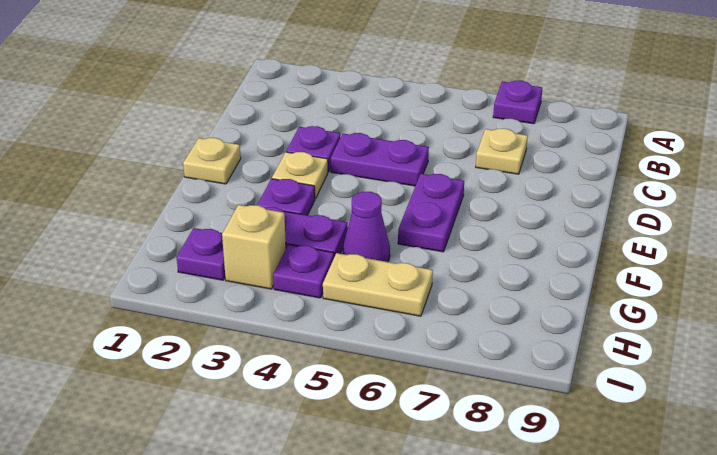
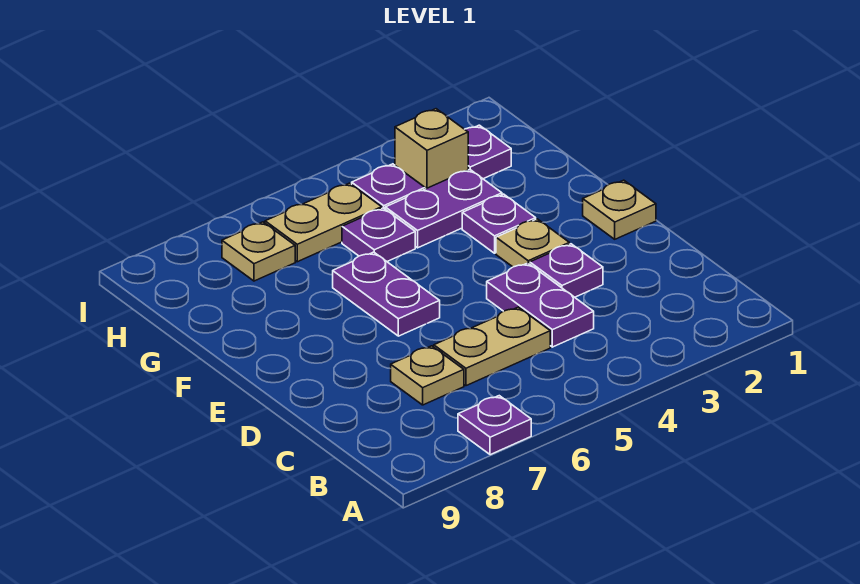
none -> tan 1x2 plate [434,307,550,386]
purple 1x2 plate [331,133,429,186] -> purple 1x2 plate turned to [487,263,594,347]
purple 1x1 cone [343,192,390,262] -> purple 1x1 plate [342,208,415,261]
none -> tan 1x1 plate [222,222,295,281]

